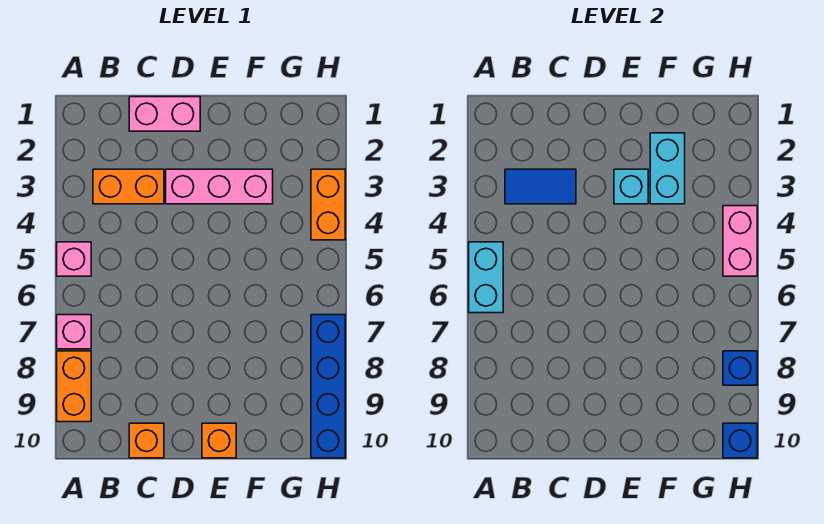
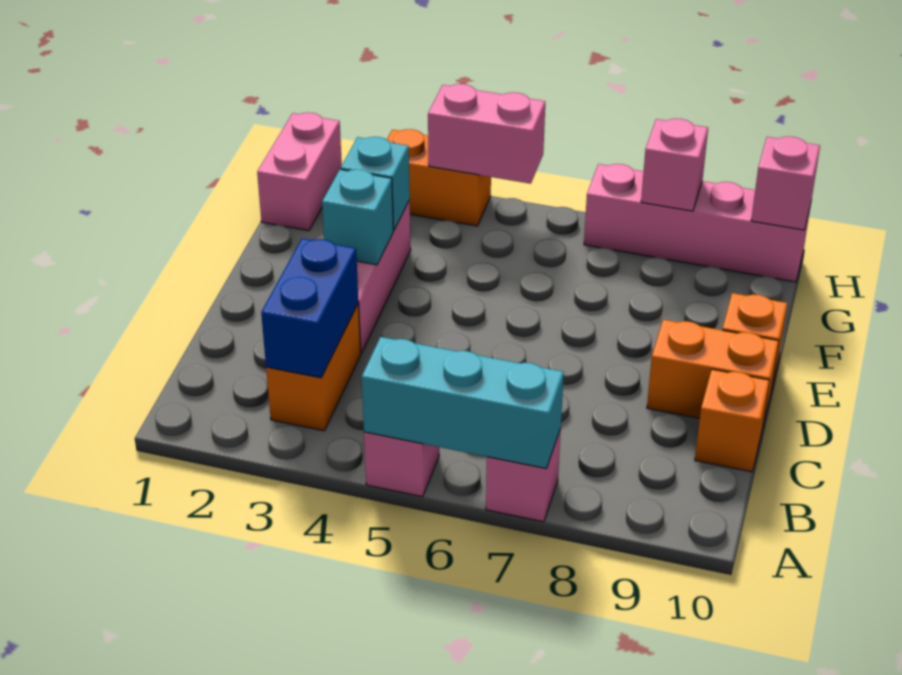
cyan 1x2 brick [469,242,503,313] -> cyan 1x3 brick [362,337,564,469]
orange 1x2 brick [57,351,91,422] -> orange 1x2 brick moved to [647,320,779,428]
blue 1x2 tile [505,169,576,204] -> blue 1x2 brick [261,238,358,378]
pink 1x2 brick [129,97,200,131] -> pink 1x2 brick moved to [257,112,342,231]
cyan 1x2 brick [650,133,685,204] -> cyan 1x1 brick [341,137,410,230]
blue 1x4 brick [311,315,345,458] -> pink 1x4 brick [584,164,811,282]
blue 1x1 brick [723,351,757,385] -> pink 1x1 brick [641,119,708,211]
blue 1x1 brick [723,423,757,458] -> pink 1x1 brick [751,136,820,230]

